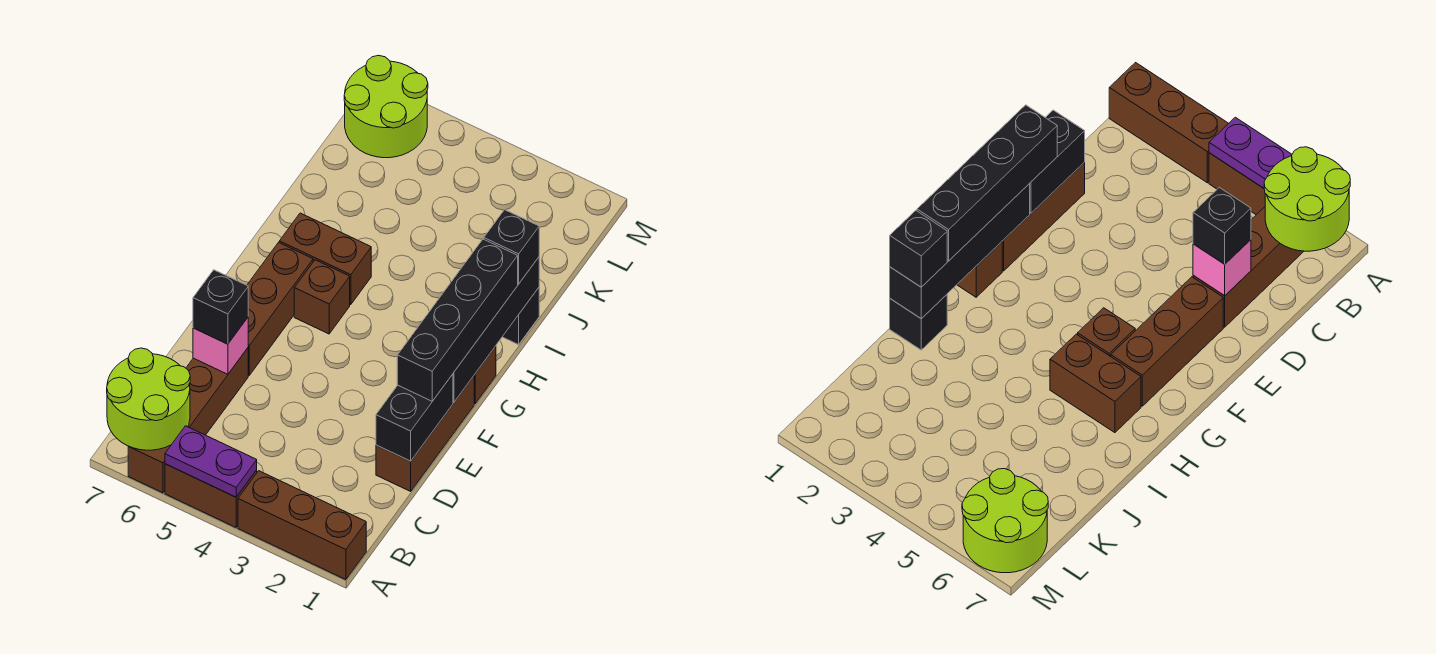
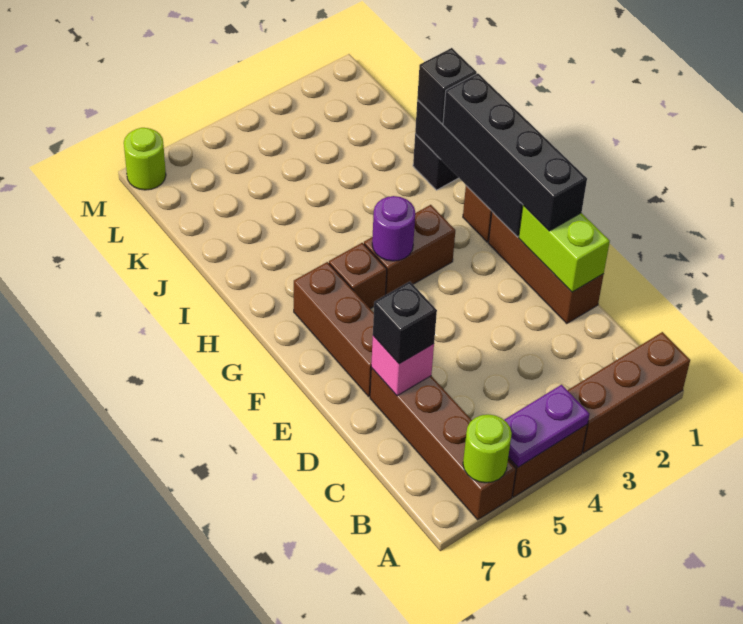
lime 2x2 round brick [107,348,190,450] -> lime 1x1 round brick [463,414,512,483]
black 1x2 brick [376,374,453,461] -> lime 1x2 brick [519,205,610,292]
none -> purple 1x1 round brick [372,196,415,261]
brown 1x2 brick [279,213,371,305] -> brown 1x2 brick moved to [364,205,455,295]
lime 2x2 round brick [344,55,428,158] -> lime 1x1 round brick [124,128,166,190]

